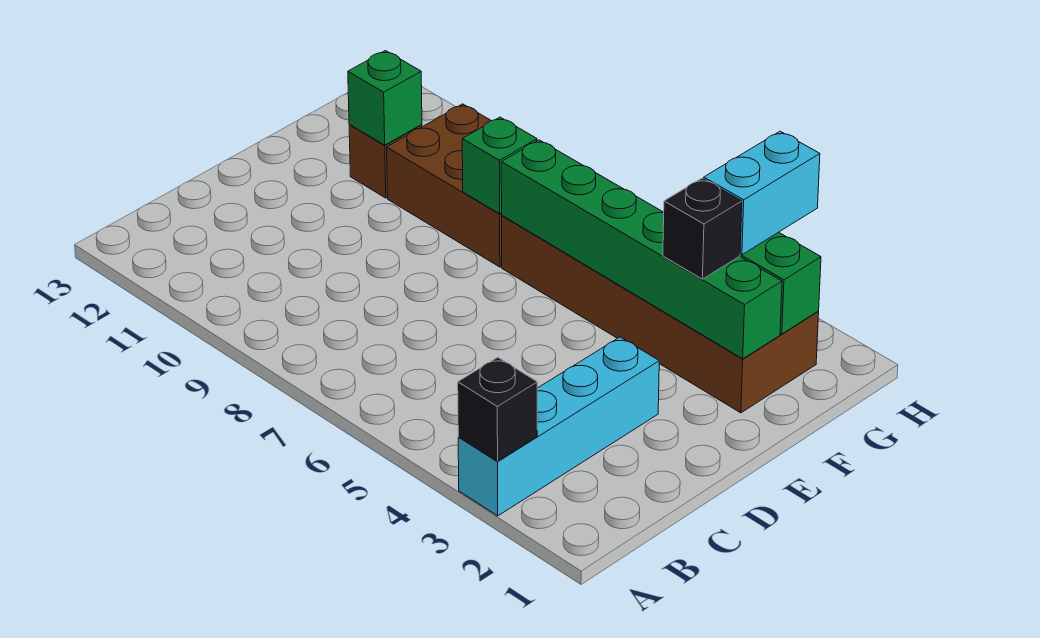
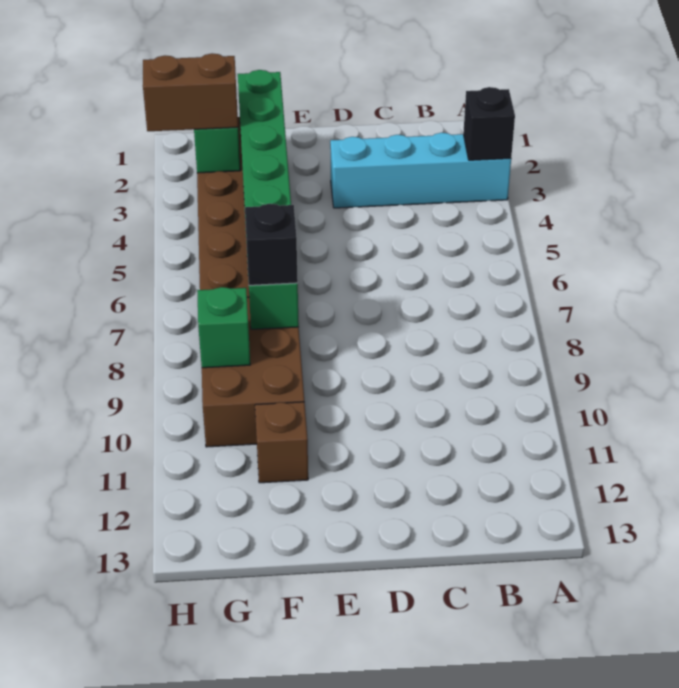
black 1x1 brick [663,178,742,279] -> black 1x1 brick moved to [245,204,298,285]
green 1x1 brick [348,51,422,145] -> green 1x1 brick moved to [197,287,250,368]
cyan 1x2 brick [704,131,820,255] -> brown 1x2 brick [143,53,238,131]

